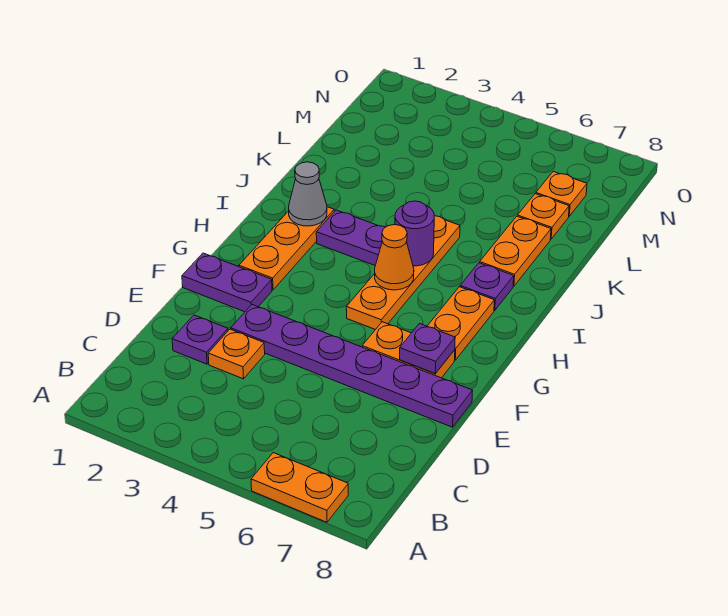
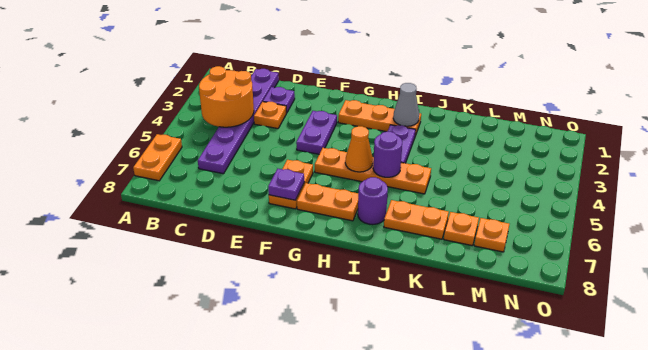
none -> orange 2x2 round brick [199,66,254,127]
purple 1x6 plate [231,305,473,427] -> purple 1x6 plate moved to [198,69,279,174]
purple 1x2 plate [182,253,272,312] -> purple 1x2 plate moved to [296,111,337,154]
purple 1x1 plate [460,263,514,310] -> purple 1x1 round brick [358,177,388,225]

